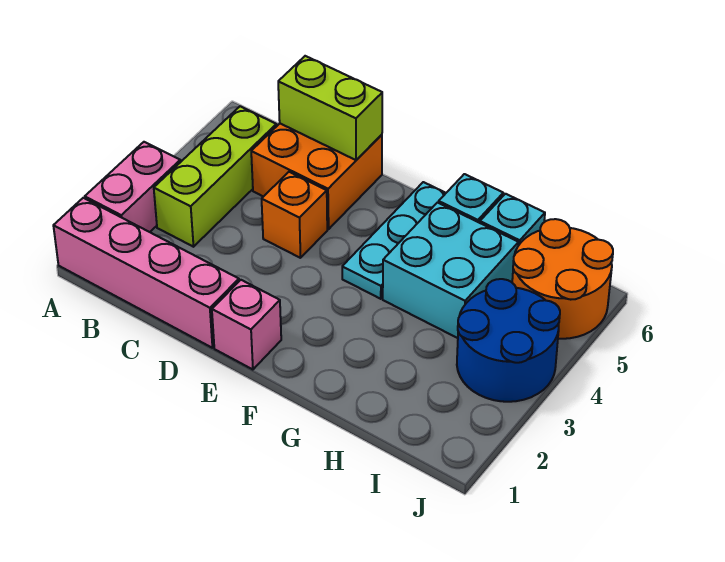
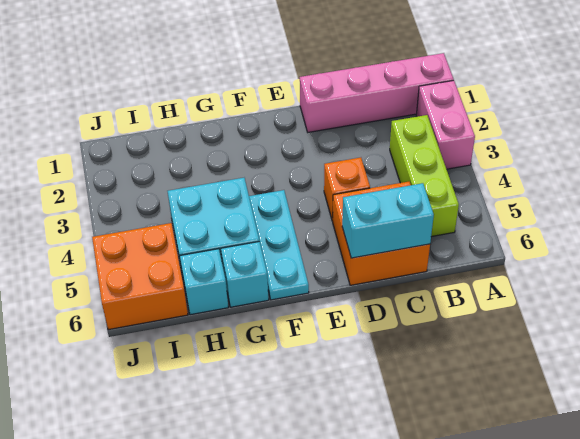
lime 1x2 brick [278,56,382,160] -> cyan 1x2 brick [342,183,434,258]
pink 1x1 brick [212,280,281,370] -> none
blue 2x2 round brick [457,279,560,402] -> none
orange 2x2 round brick [512,219,613,339] -> orange 2x2 brick [92,223,188,330]

